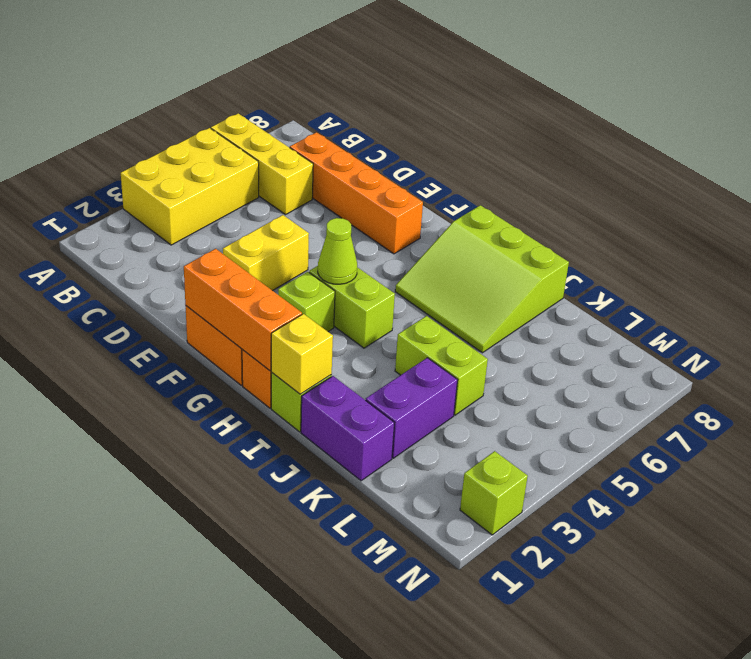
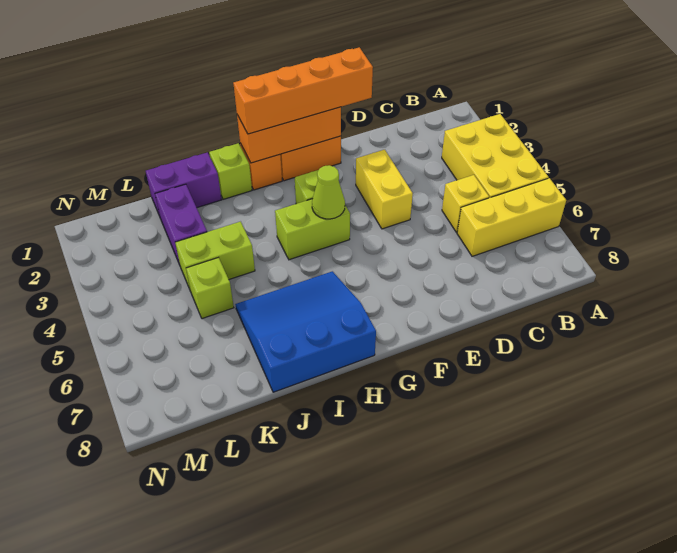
orange 1x4 brick [290,132,423,254] -> orange 1x4 brick moved to [233,47,373,134]
lime 3x3 slope [395,205,569,353] -> blue 3x3 slope [235,271,376,392]
yellow 1x1 brick [271,314,333,394] -> yellow 1x1 brick moved to [442,175,489,232]
lime 1x1 brick [460,451,528,535] -> lime 1x1 brick moved to [186,258,234,319]

